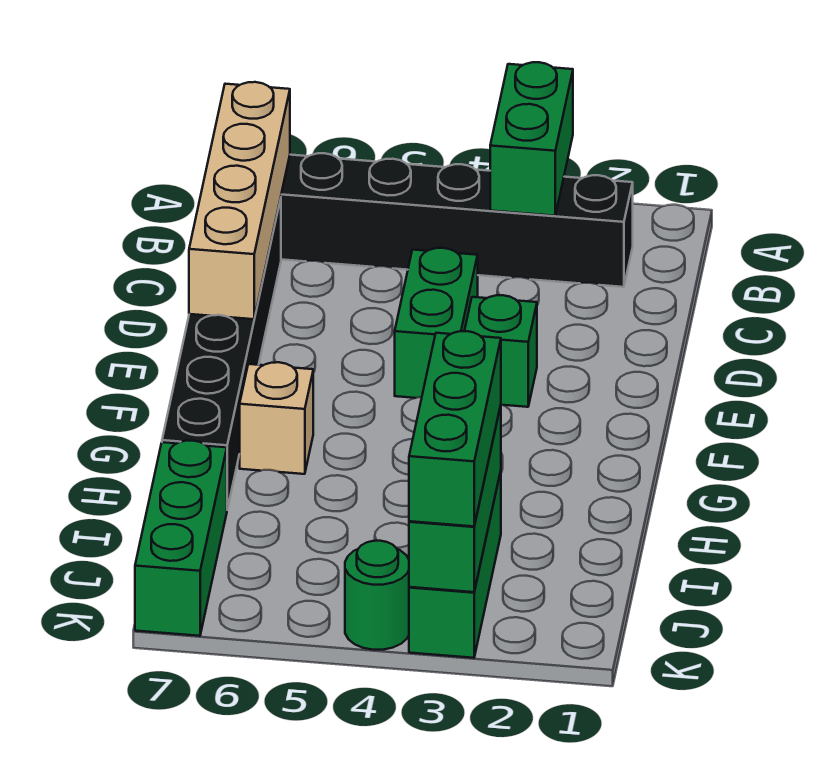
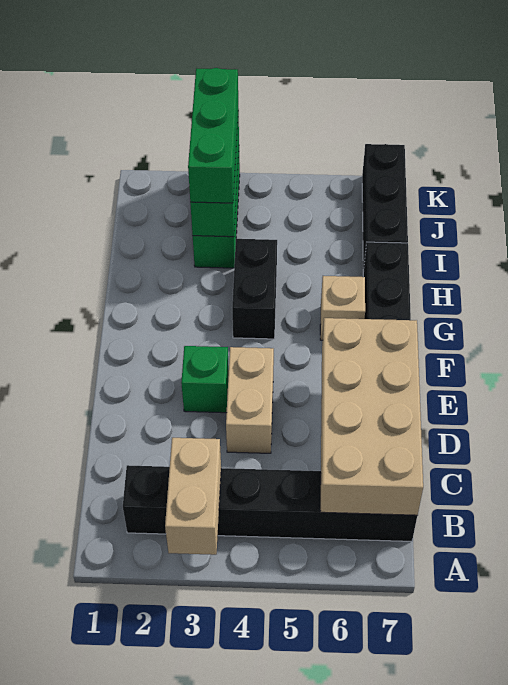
green 1x2 brick [490,62,573,216] -> tan 1x2 brick [165,438,221,555]
tan 1x4 brick [189,82,290,319] -> tan 2x4 brick [320,318,423,515]
green 1x2 brick [395,248,478,398] -> tan 1x2 brick [226,347,274,453]
none -> black 1x2 brick [232,239,277,339]
green 1x3 brick [135,441,227,636] -> black 1x3 brick [362,144,408,271]
green 1x1 round brick [345,541,409,650] -> none

